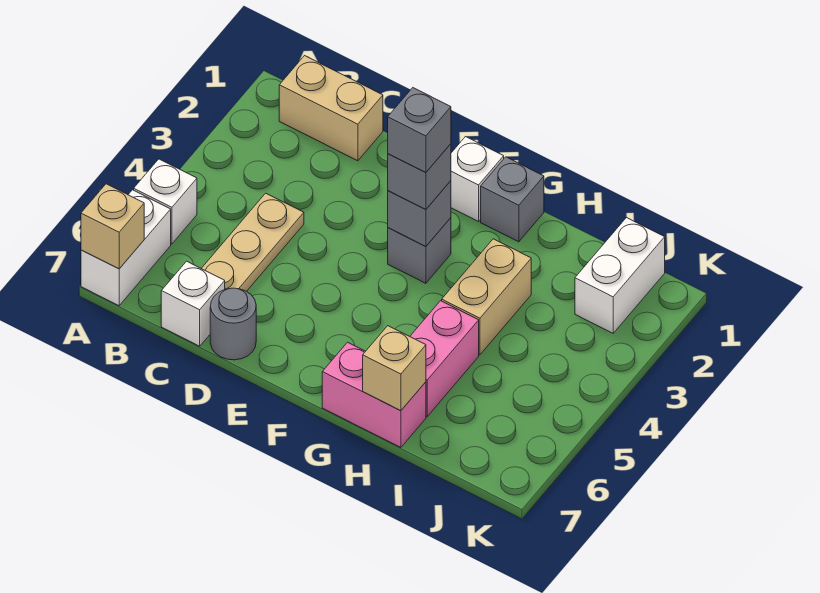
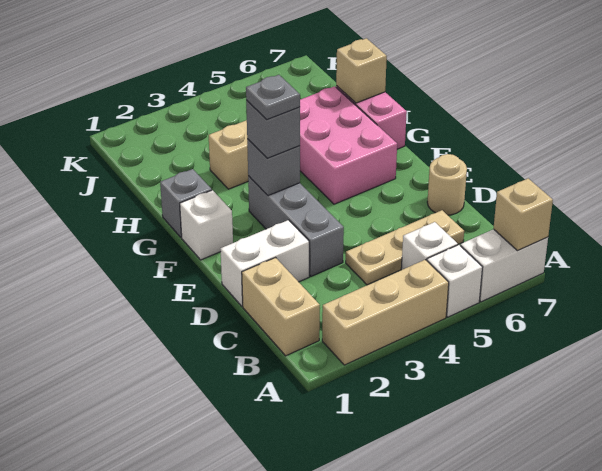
none -> tan 1x3 brick [322,260,449,365]
white 1x1 brick [161,261,225,346] -> white 1x1 brick moved to [401,222,458,270]
grey 1x1 round brick [210,288,256,360] -> tan 1x1 round brick [427,154,467,215]
grey 1x1 brick [388,218,451,283] -> grey 1x3 brick [248,176,344,276]
grey 1x1 brick [388,88,451,172] -> grey 1x1 plate [246,75,300,120]
pink 1x2 brick [410,301,479,416] -> pink 2x3 brick [300,86,397,204]
white 1x2 brick [575,218,665,333] -> white 1x2 brick moved to [221,220,309,306]

